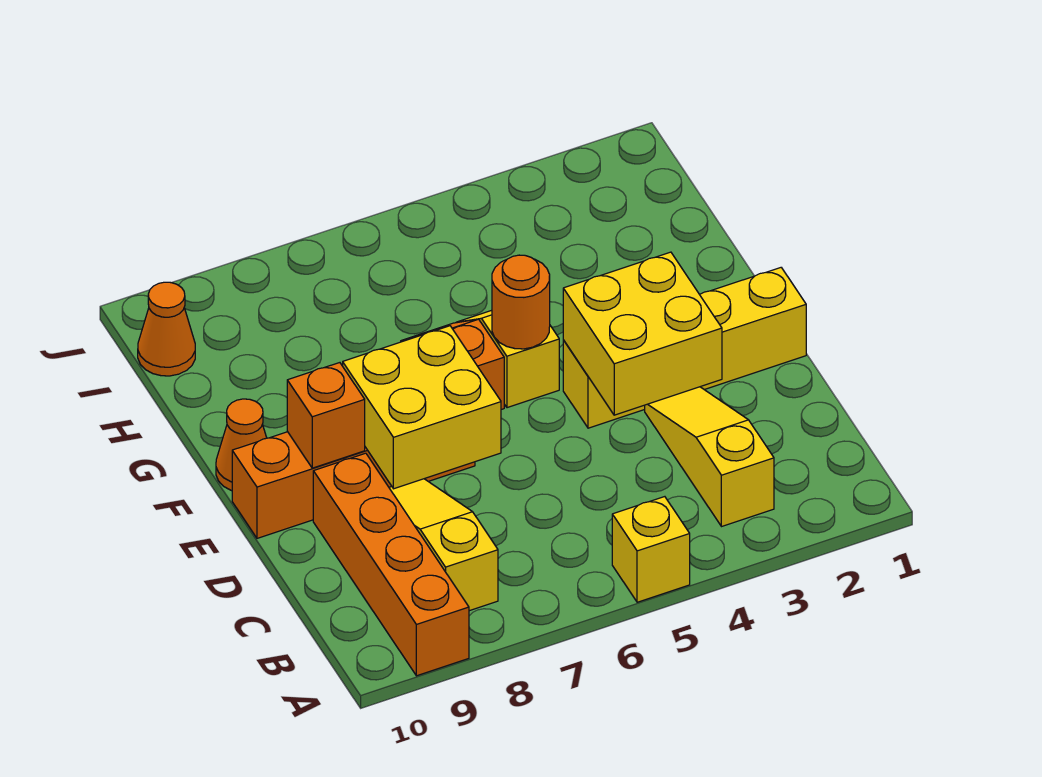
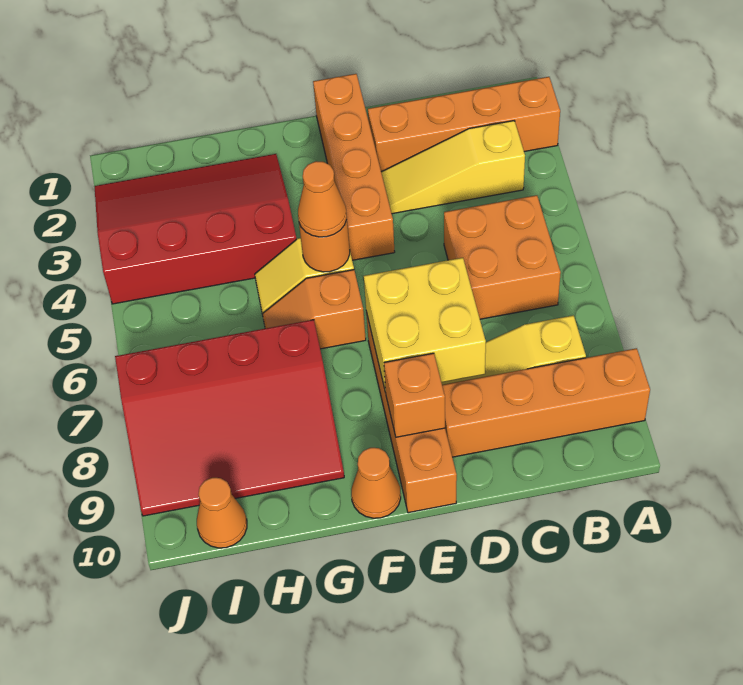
none -> orange 1x4 brick [368,77,560,172]
yellow 1x1 brick [612,497,690,602] -> none
none -> orange 2x2 brick [444,195,561,319]
yellow 2x2 brick [563,252,722,415] -> none
yellow 1x4 brick [563,268,806,428] -> orange 1x4 brick [313,74,395,260]
none -> orange 1x1 cone [298,161,347,237]
none -> red 3x4 slope [94,154,296,304]
none -> red 3x4 slope [115,320,344,516]

